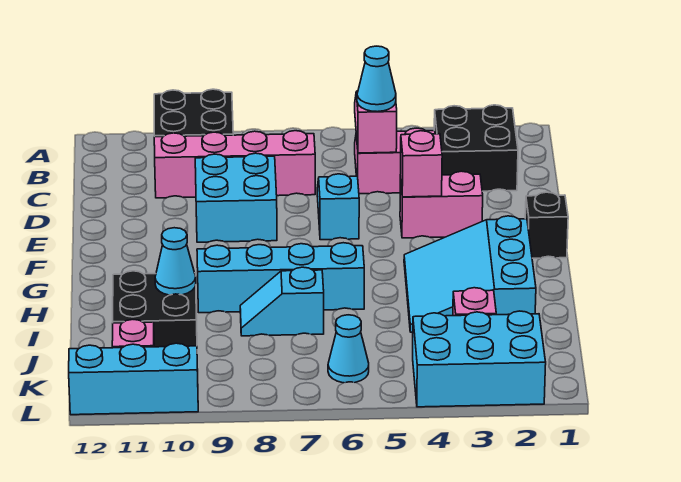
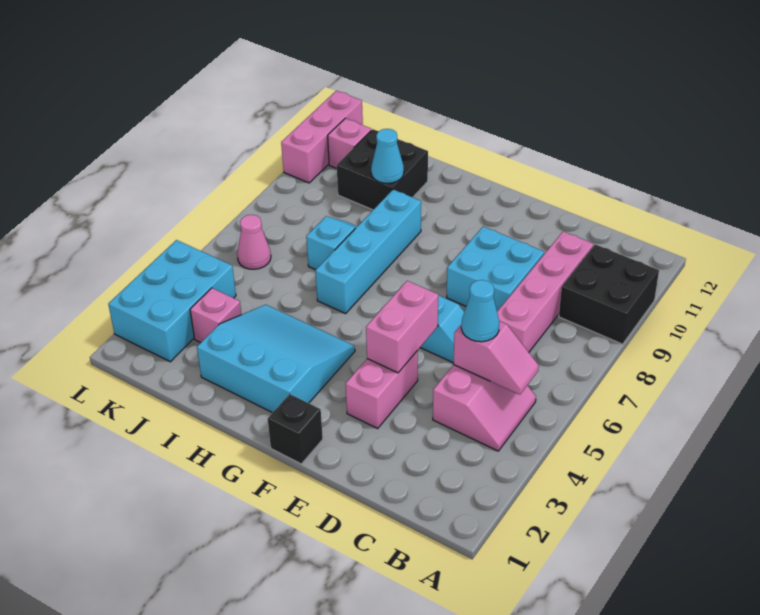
black 2x2 brick [434,105,518,191] -> none
pink 1x1 brick [400,131,442,197] -> pink 1x2 brick [366,281,438,373]
cyan 1x1 cone [328,315,369,383] -> pink 1x1 cone [237,215,271,269]
cyan 1x3 brick [69,343,198,415] -> pink 1x3 brick [281,91,363,183]

